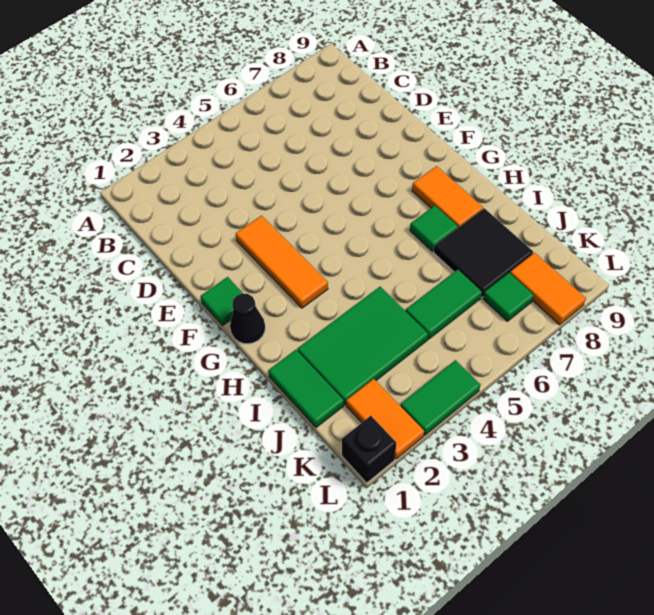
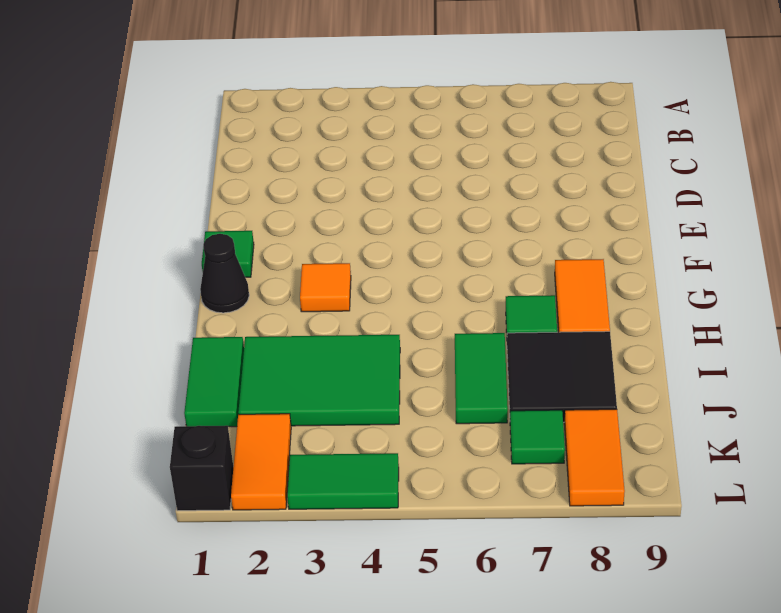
orange 1x3 tile [235,216,328,308] -> orange 1x1 tile [300,263,351,312]
green 1x2 tile [406,270,482,339] -> green 1x2 tile turned to [455,333,508,424]

